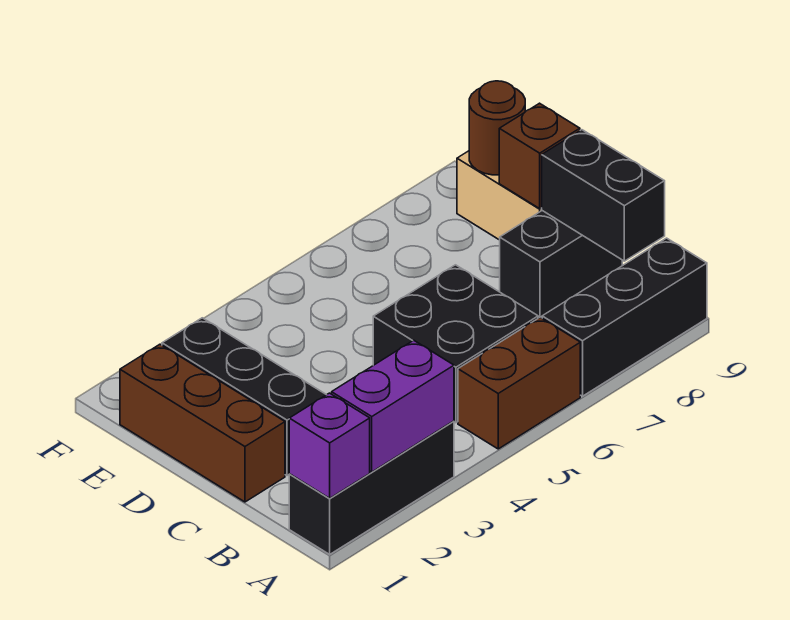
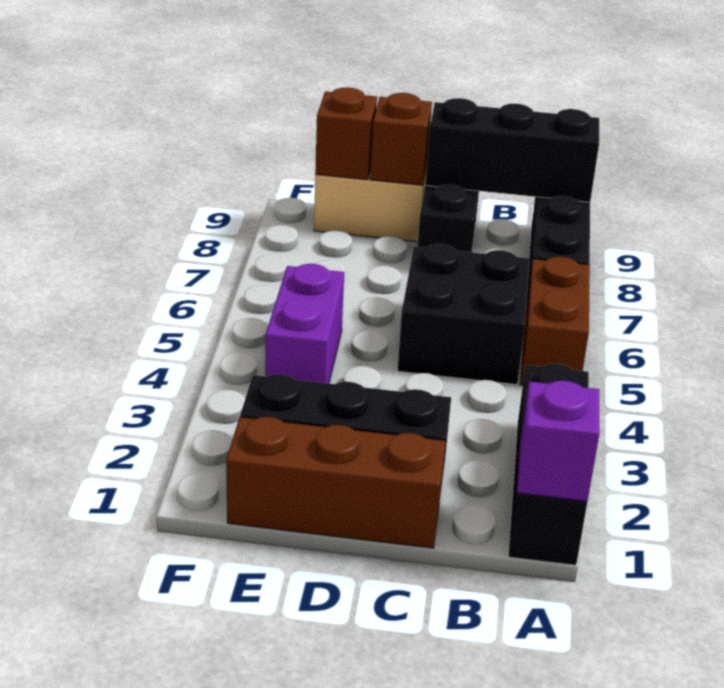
purple 1x2 brick [332,340,454,472] -> purple 1x2 brick moved to [265,264,344,384]
black 1x2 brick [542,130,665,261] -> black 1x3 brick [425,98,599,202]
brown 1x1 round brick [469,81,525,175] -> brown 1x1 brick [315,87,377,180]

